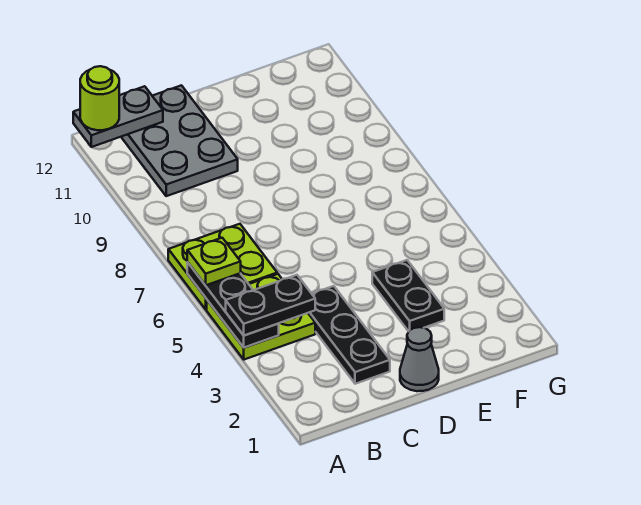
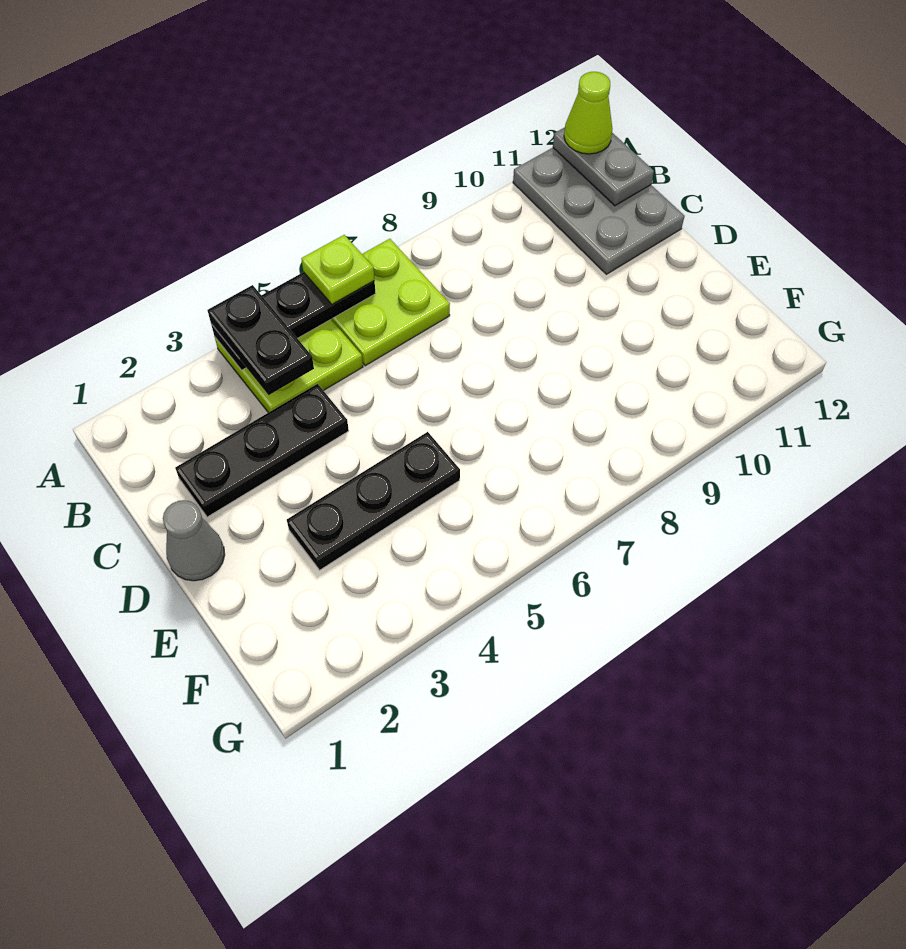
lime 1x1 round brick [80,66,119,130] -> lime 1x1 cone [564,72,612,154]
grey 2x3 plate [121,85,238,196] -> grey 2x3 plate turned to [513,148,685,274]
black 1x2 plate [372,260,444,331] -> black 1x3 plate [287,432,460,570]

